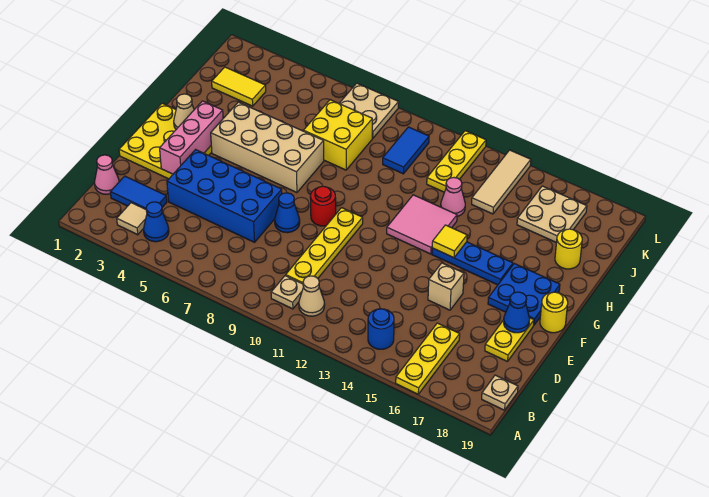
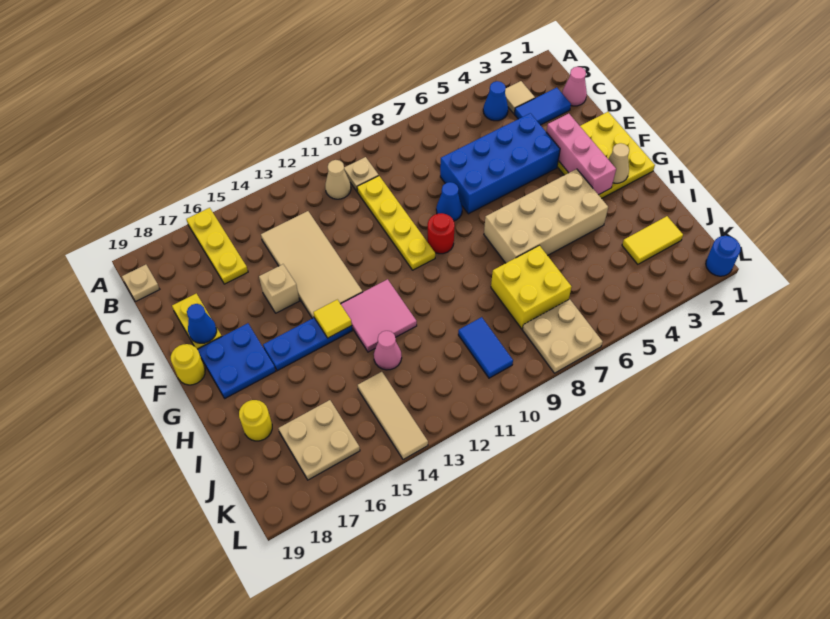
blue 1x1 round brick [368,309,394,349] -> blue 1x1 round brick moved to [706,236,741,276]
none -> tan 2x4 tile [261,211,362,319]
yellow 1x3 plate [427,131,486,192] -> none

